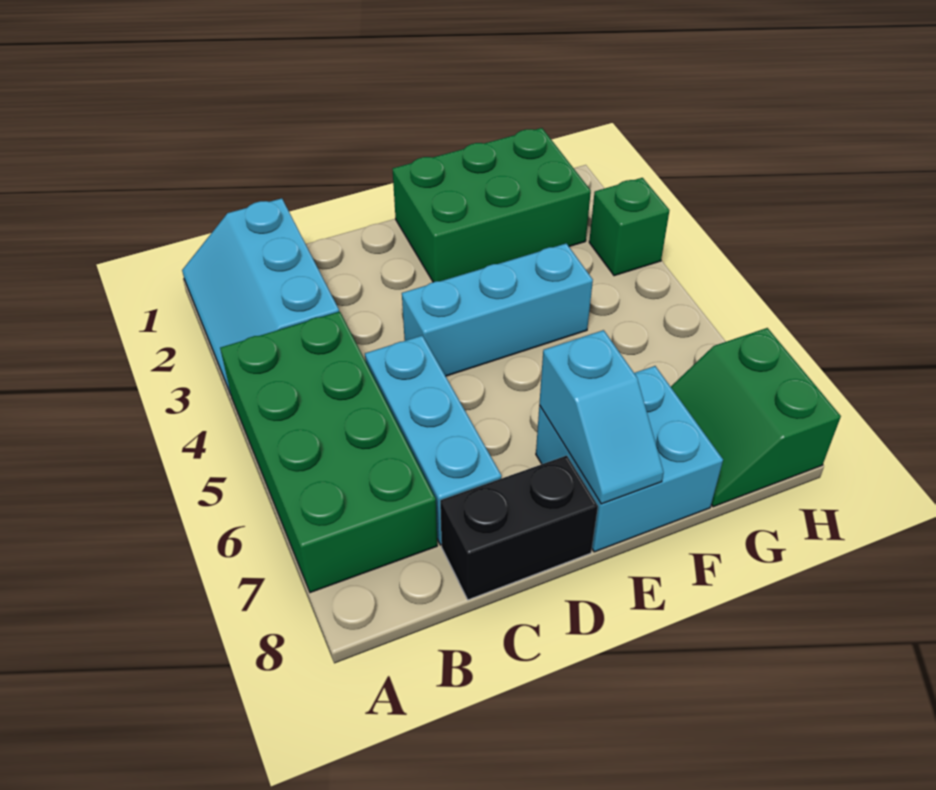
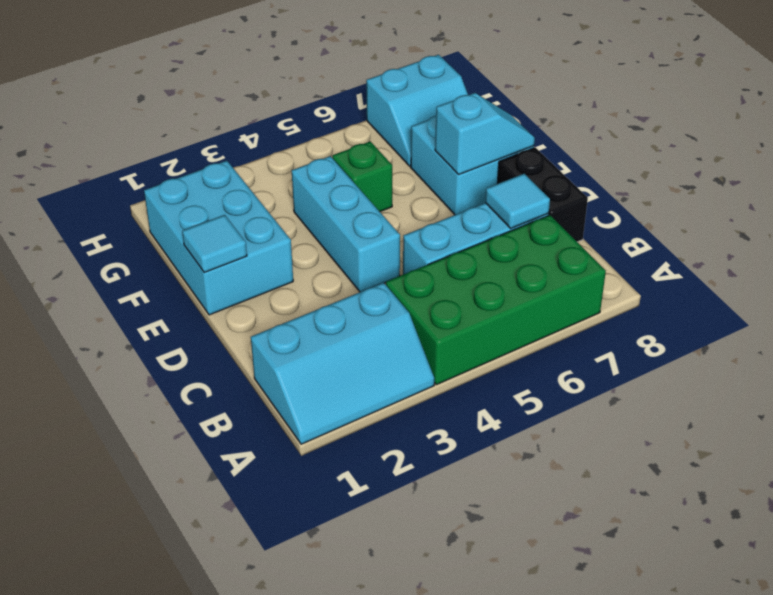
none -> cyan 1x1 tile [485,174,550,228]
green 2x3 brick [393,128,591,282] -> cyan 2x3 brick [144,161,293,315]
none -> cyan 1x1 tile [182,215,247,272]
green 2x2 slope [671,328,841,507] -> cyan 2x2 slope [366,55,468,166]
green 1x1 brick [589,178,670,276] -> green 1x1 brick moved to [332,141,392,212]

